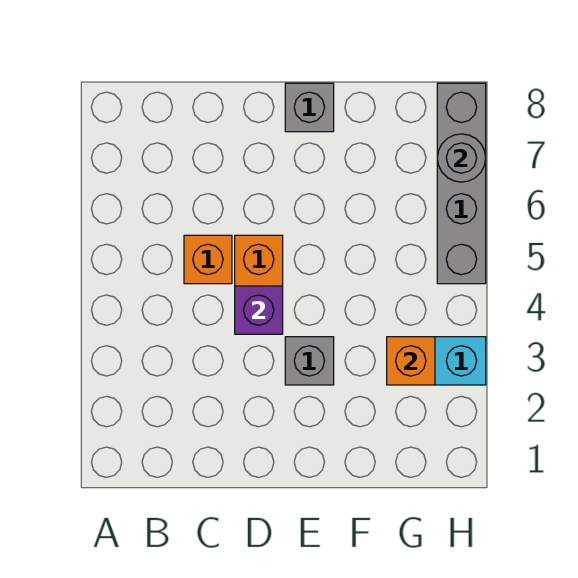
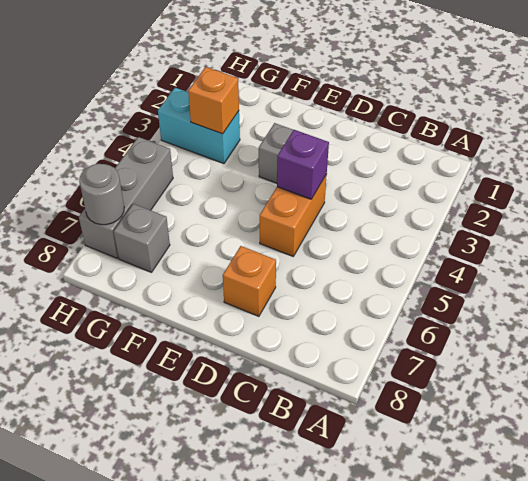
orange 1x1 brick [184,235,232,284] -> orange 1x1 brick moved to [223,246,276,316]
grey 1x1 brick [285,83,334,132] -> grey 1x1 brick moved to [114,204,170,272]
grey 1x4 brick [437,83,486,284] -> grey 1x3 brick [79,137,173,258]

